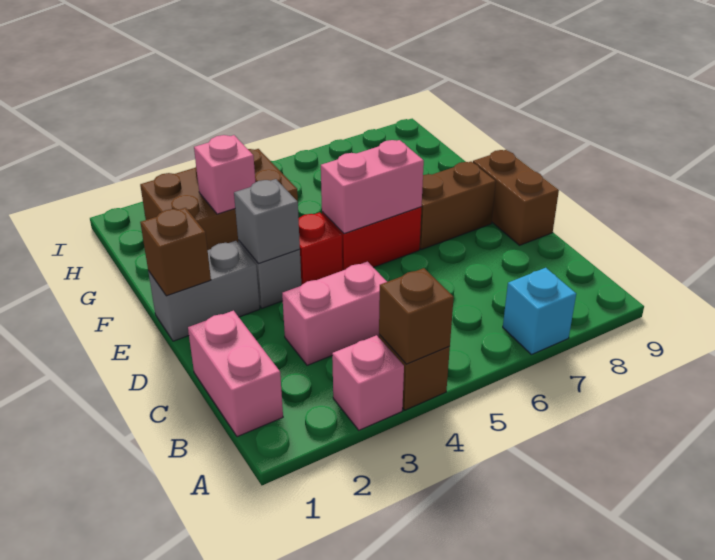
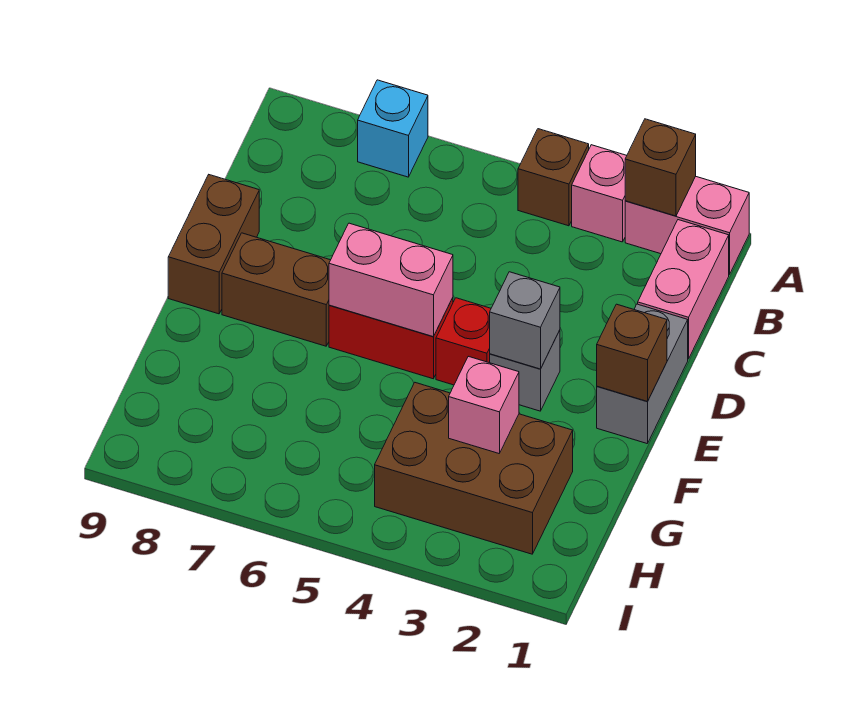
brown 1x1 brick [379,268,454,364] -> brown 1x1 brick moved to [625,119,696,216]
pink 1x2 brick [282,262,387,365] -> pink 1x2 brick moved to [625,176,749,274]
grey 1x2 brick [148,241,260,341] -> grey 1x2 brick turned to [597,304,688,444]

